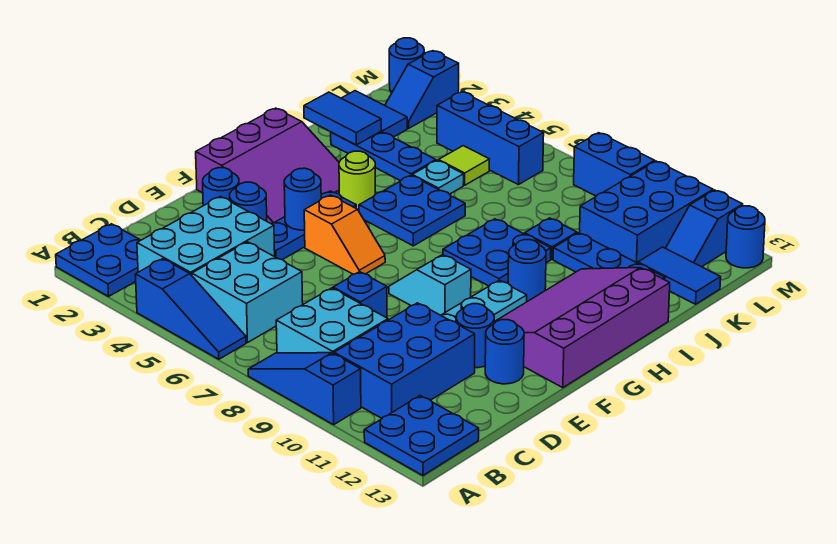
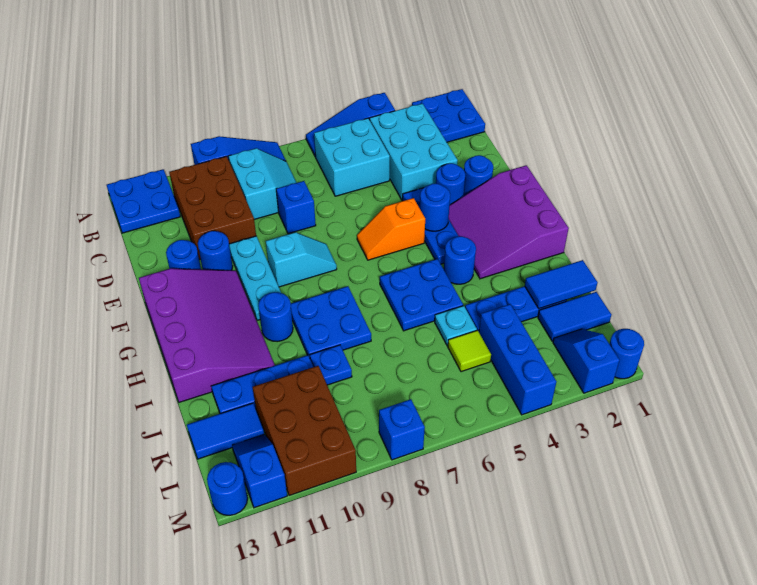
cyan 2x2 brick [276,288,388,354] -> cyan 2x2 slope [228,148,297,219]
blue 2x3 brick [334,303,475,418] -> brown 2x3 brick [169,156,256,260]
lime 1x1 round brick [339,151,375,211] -> blue 1x1 round brick [444,236,476,284]
blue 2x3 brick [580,161,713,263] -> brown 2x3 brick [253,366,356,496]
blue 1x3 brick [437,92,544,185] -> blue 1x3 brick turned to [479,304,556,415]
blue 1x2 brick [574,133,655,196] -> blue 1x1 brick [379,399,425,460]

